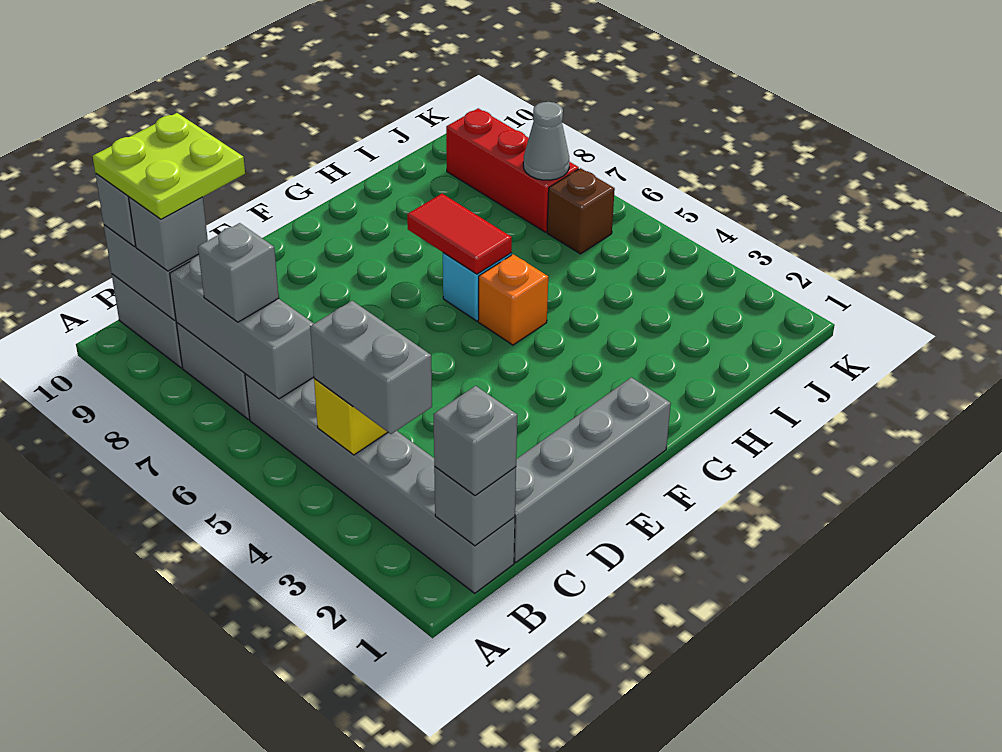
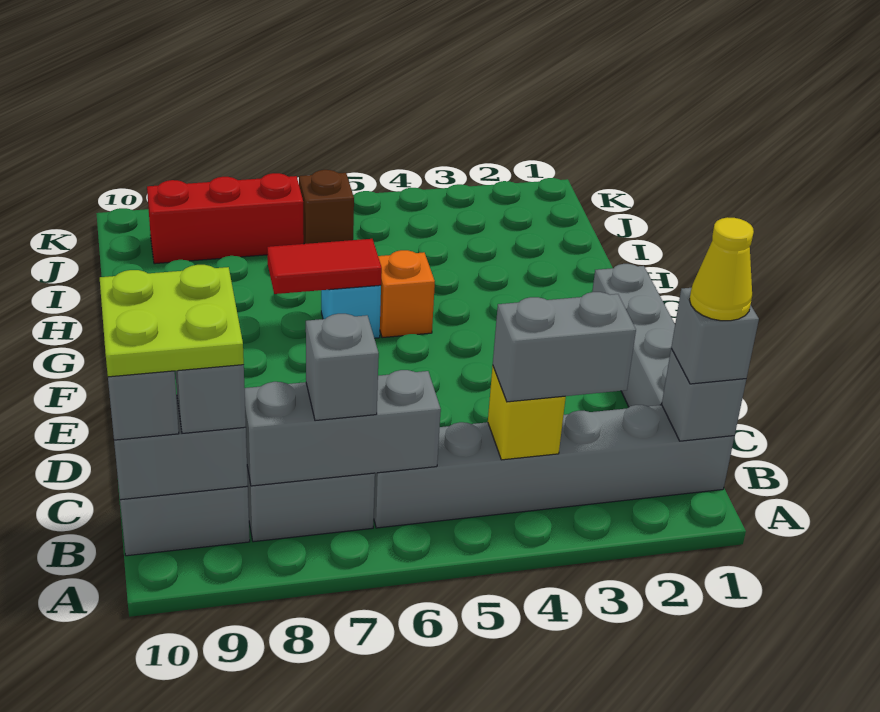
none -> yellow 1x1 cone [690,217,754,321]
grey 1x1 cone [523,102,569,180] -> none

